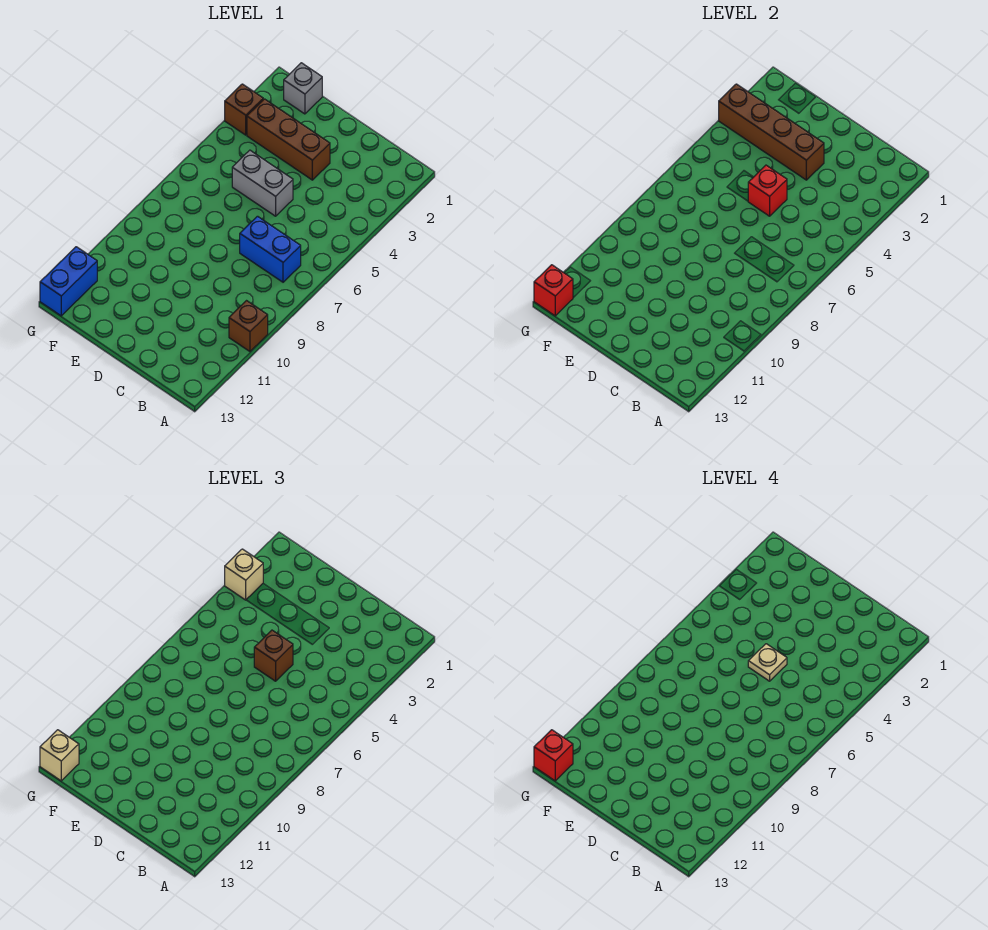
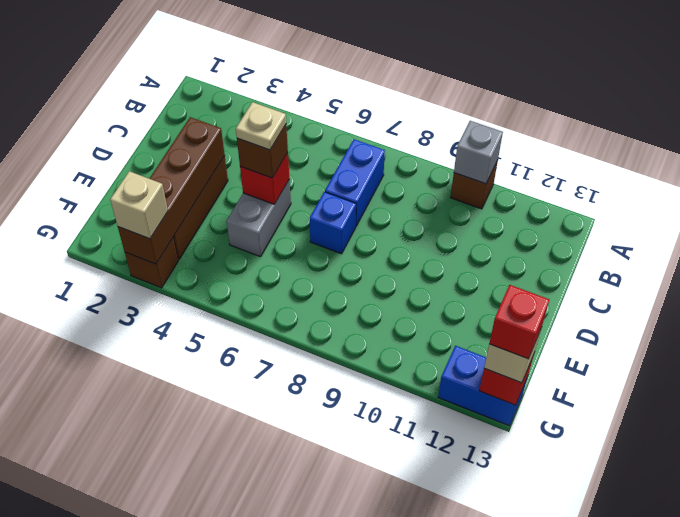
none -> blue 1x1 brick [310,192,356,254]
grey 1x1 brick [284,63,322,114] -> grey 1x1 brick moved to [454,121,503,184]

